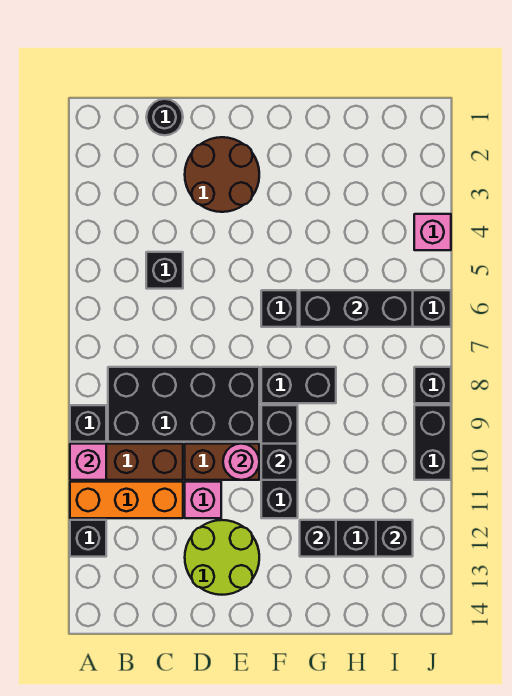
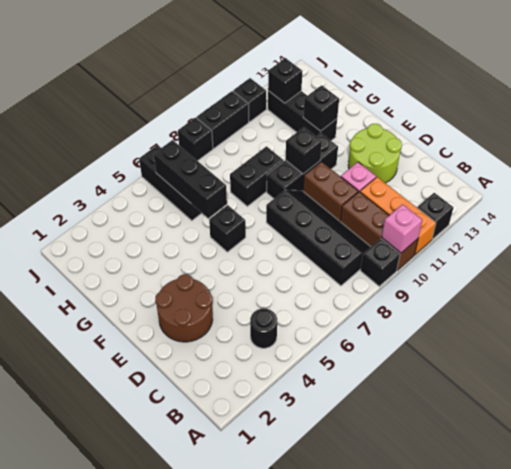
black 2x4 brick [108,367,259,442] -> black 2x4 slope [266,190,370,286]
black 1x1 round brick [146,99,183,135] -> black 1x1 round brick moved to [250,309,277,348]
black 1x1 brick [146,252,183,289] -> black 1x1 brick moved to [233,78,266,122]
pink 1x1 round brick [223,444,259,480] -> none
black 1x2 brick [261,367,336,403] -> black 1x2 brick turned to [230,146,284,206]
pink 1x1 brick [414,214,451,250] -> none

